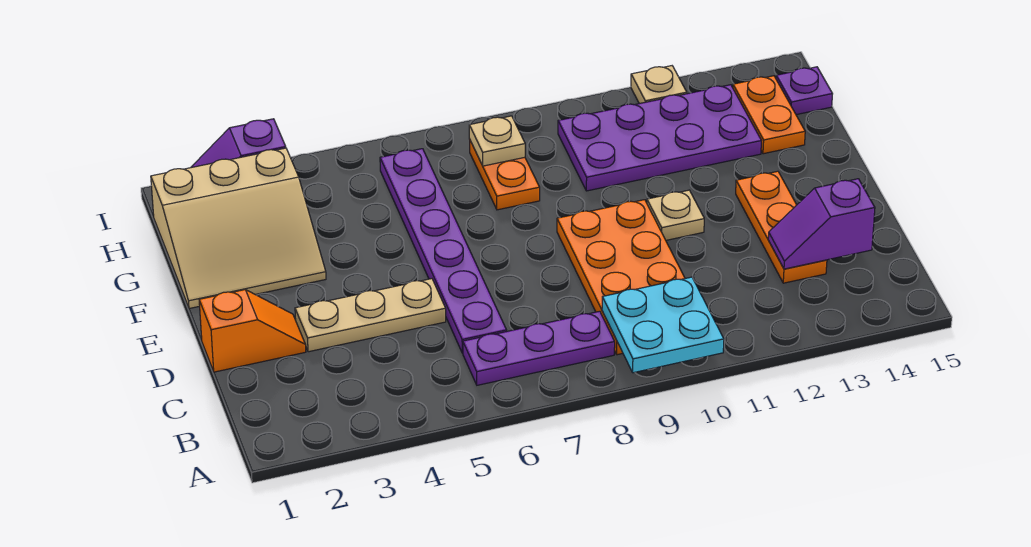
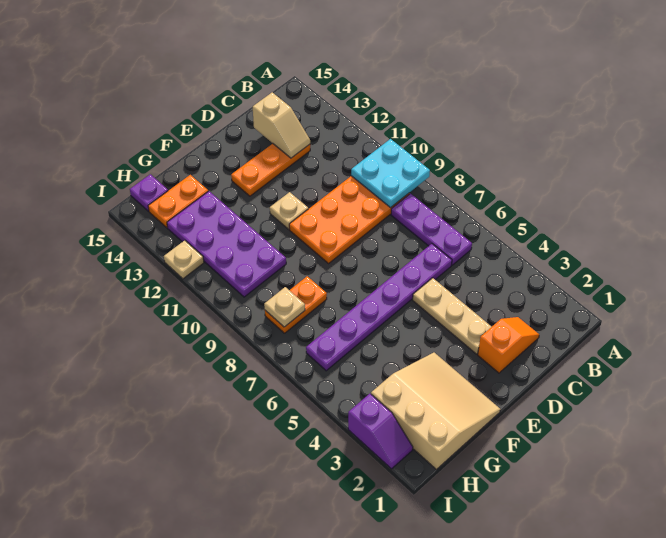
purple 1x2 slope [768,179,875,269] -> tan 1x2 slope [253,92,310,158]
orange 1x2 slope [199,290,306,372] -> orange 1x2 slope turned to [478,317,539,373]

